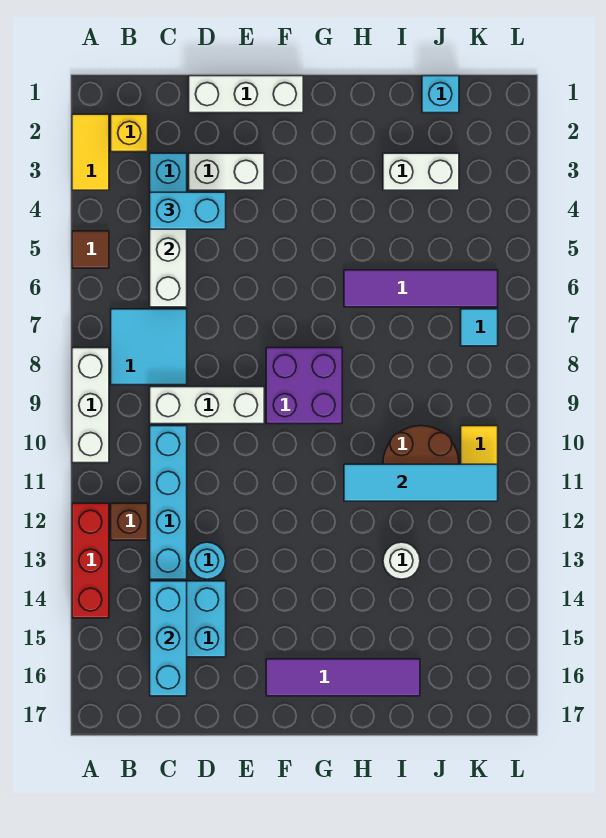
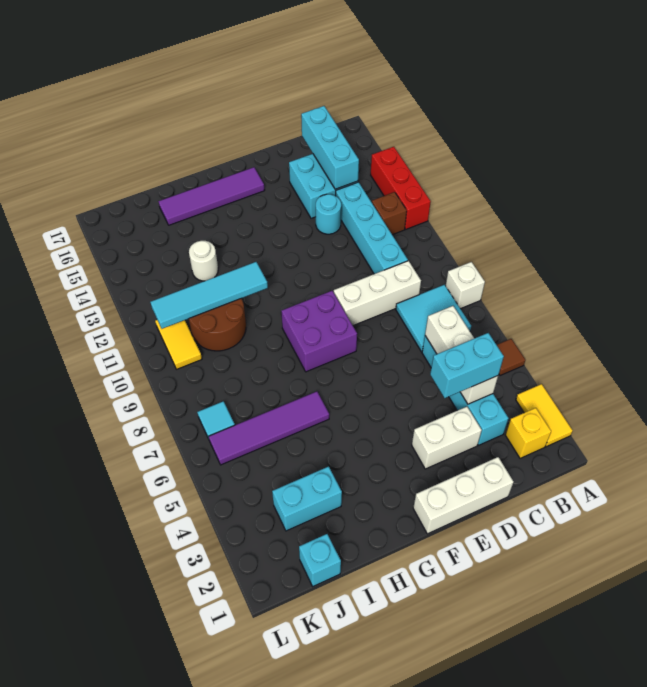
white 1x3 brick [72,348,109,463] -> white 1x1 brick [446,262,485,309]
white 1x2 brick [383,153,459,190] -> cyan 1x2 brick [272,466,342,531]

